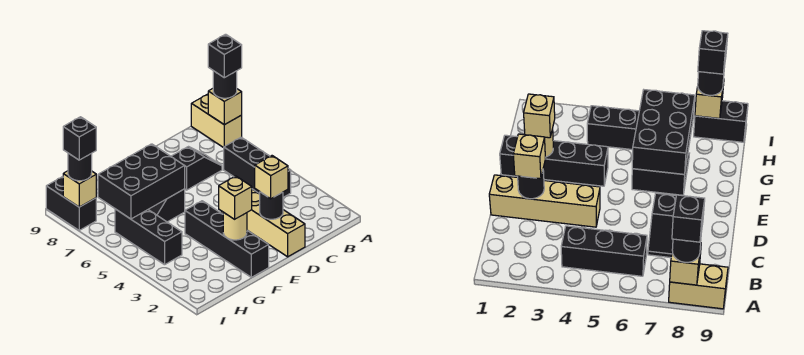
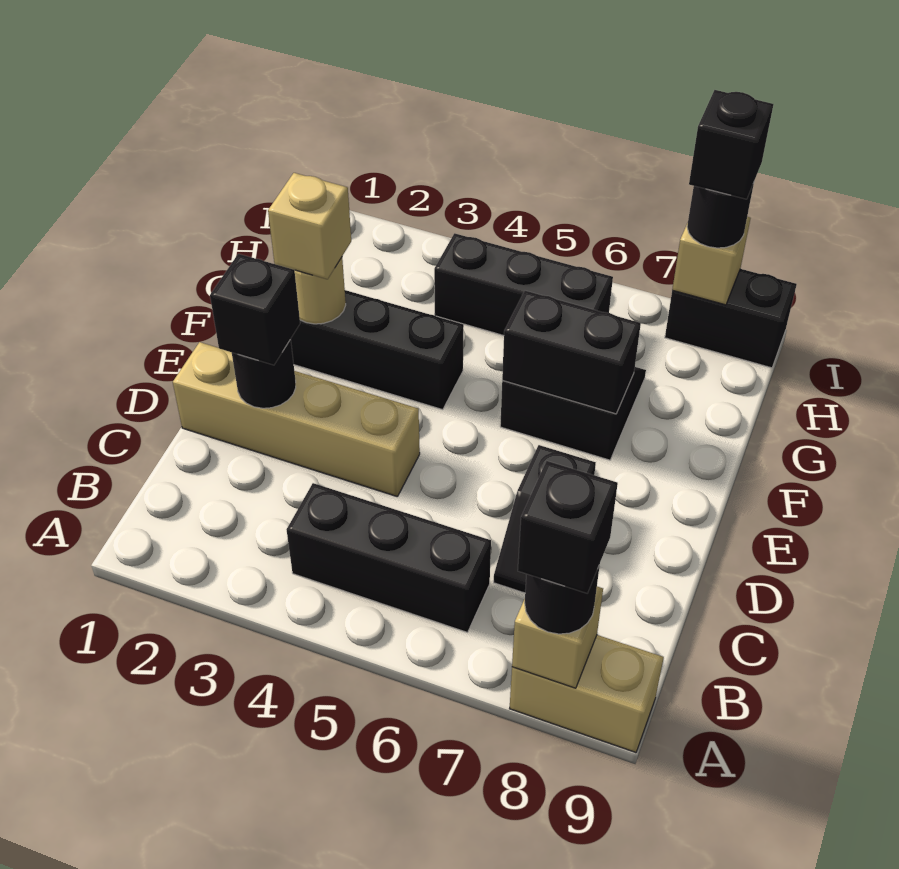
tan 1x1 brick [255,156,288,199] -> black 1x1 brick [210,254,300,365]
black 2x3 brick [98,144,185,219] -> black 1x2 brick [502,291,641,414]

